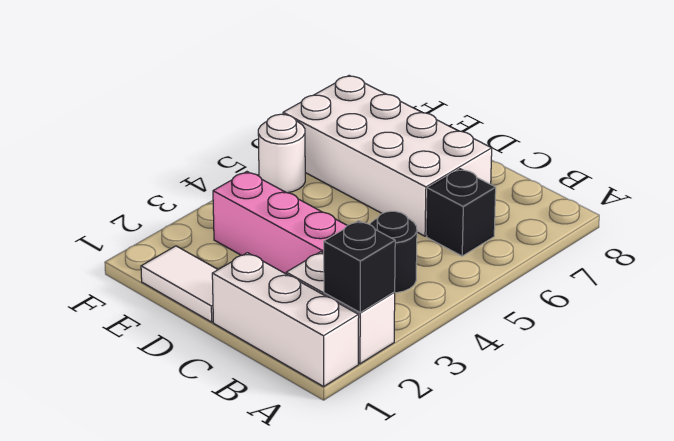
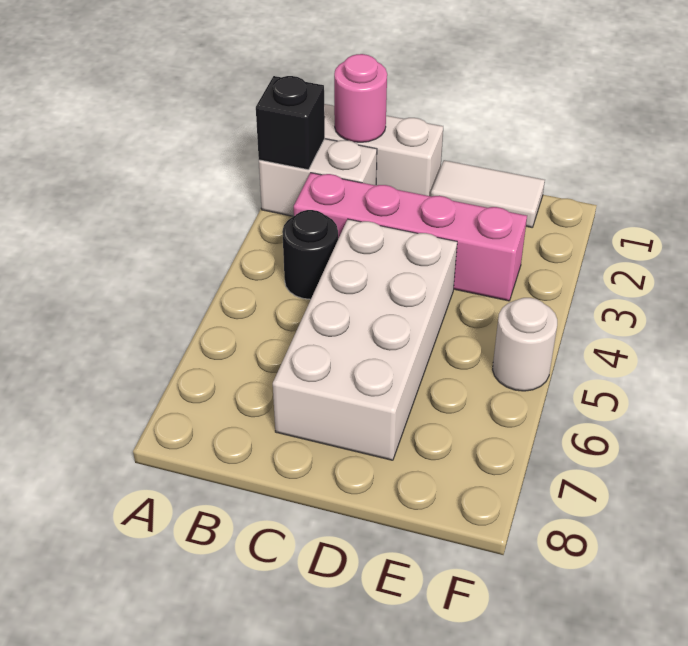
none -> pink 1x1 round brick [334,54,387,142]
black 1x1 brick [427,169,496,256] -> none
white 2x4 brick [283,75,492,236] -> white 2x4 brick turned to [273,219,457,460]

